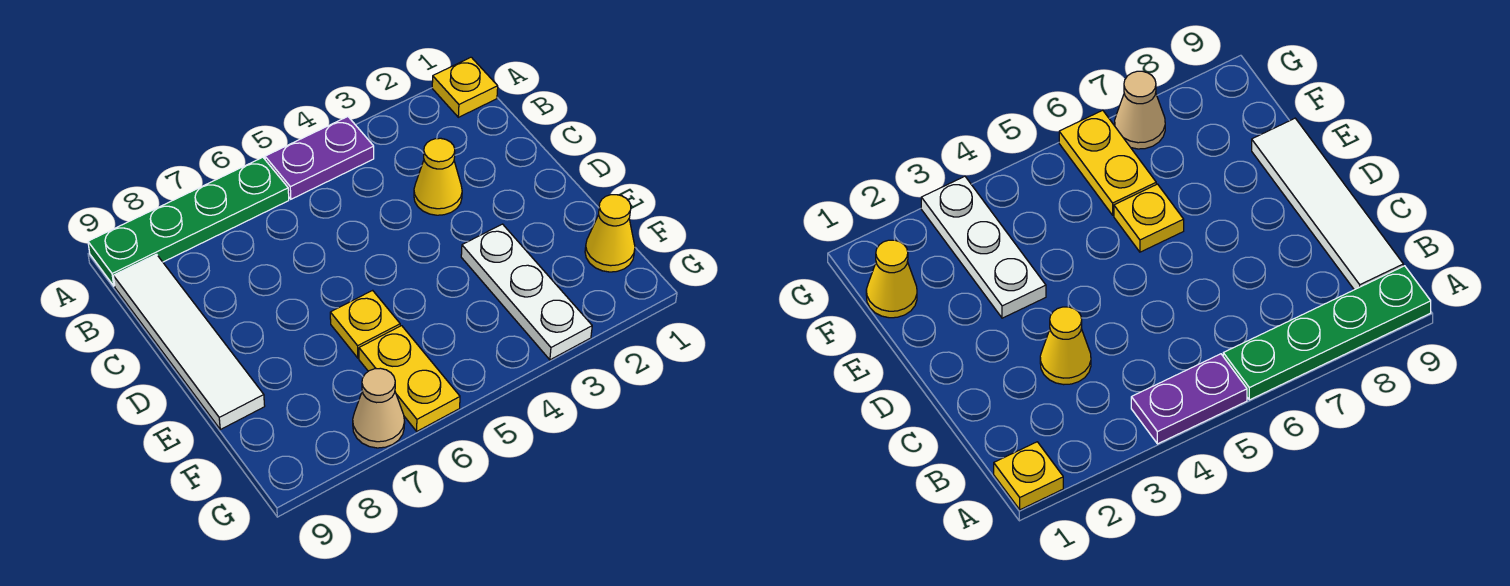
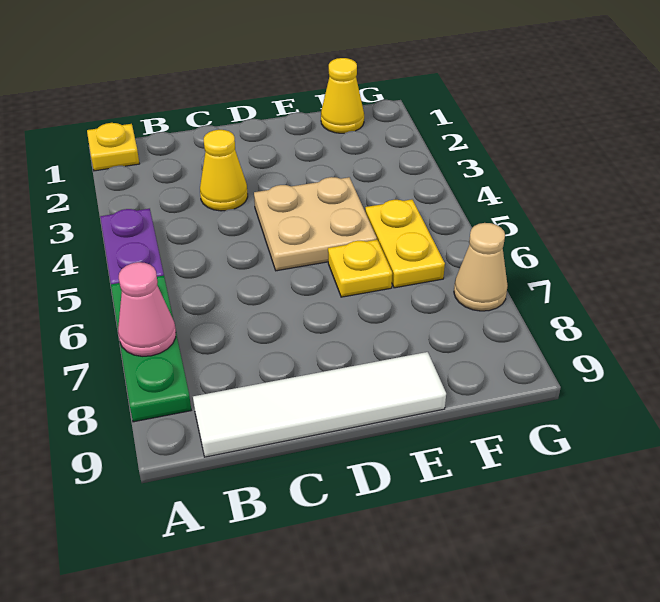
green 1x4 plate [88,157,289,286] -> green 1x3 plate [111,276,191,422]
none -> pink 1x1 cone [118,262,176,356]
none -> tan 2x2 plate [254,177,377,271]
white 1x3 plate [461,224,592,360] -> none
yellow 1x2 plate [359,326,460,431] -> yellow 1x2 plate turned to [365,200,445,288]

